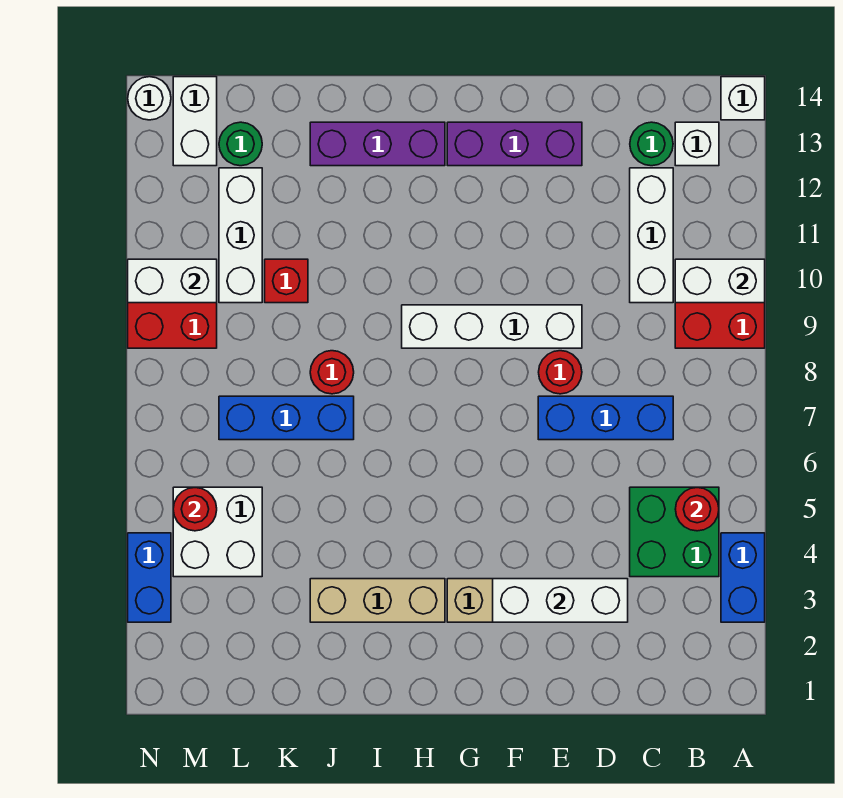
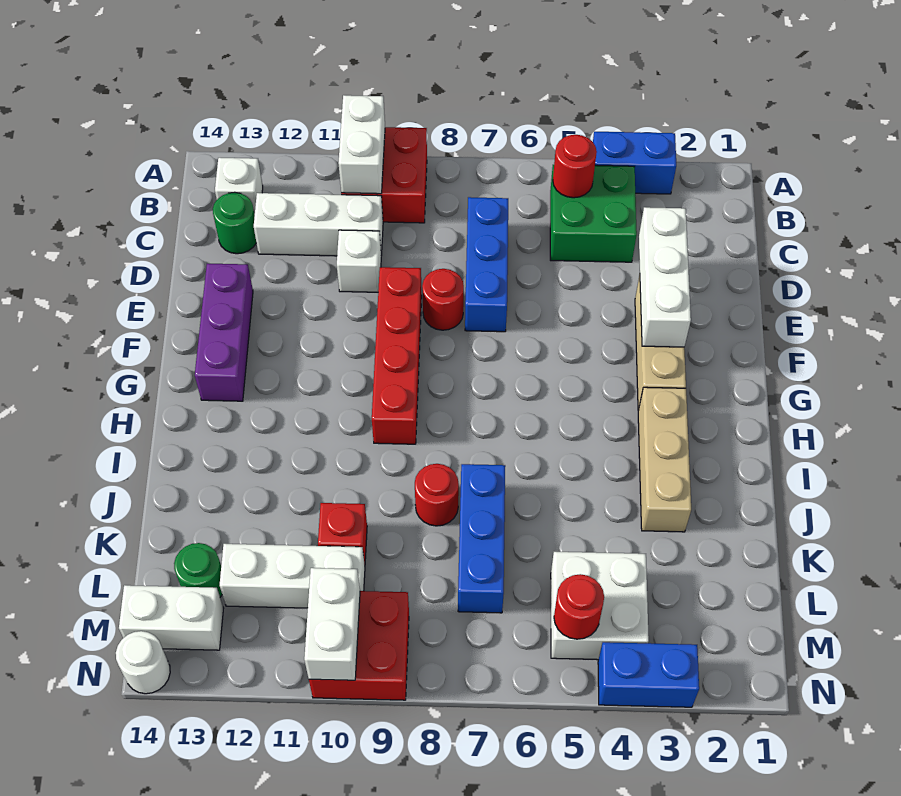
white 1x1 brick [721,77,765,120] -> white 1x1 brick moved to [337,230,381,292]
white 1x4 brick [402,305,582,348] -> red 1x4 brick [372,267,422,444]
purple 1x3 brick [310,122,445,166] -> none

